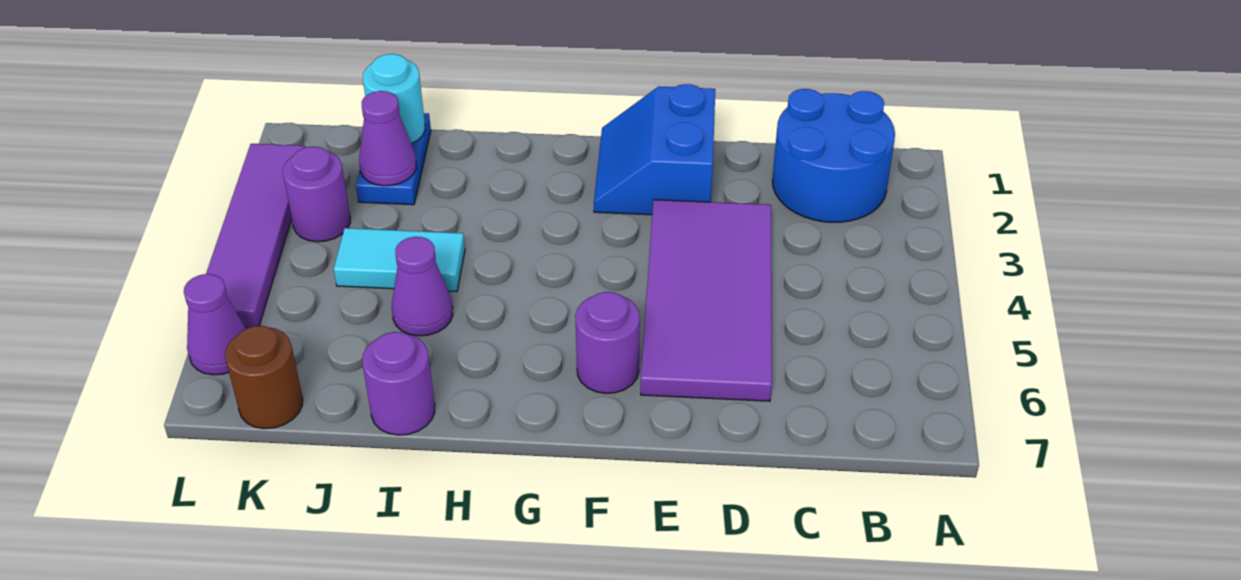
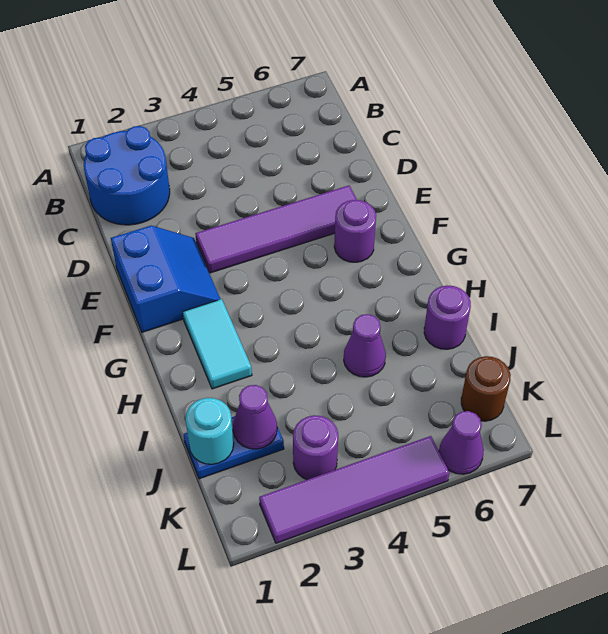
purple 2x4 tile [641,200,772,401] -> purple 1x4 tile [195,186,357,273]
blue 2x2 slope [594,84,715,215] -> blue 2x2 slope turned to [111,226,220,332]
cyan 1x2 tile [334,228,465,292] -> cyan 1x2 tile moved to [183,299,252,389]

